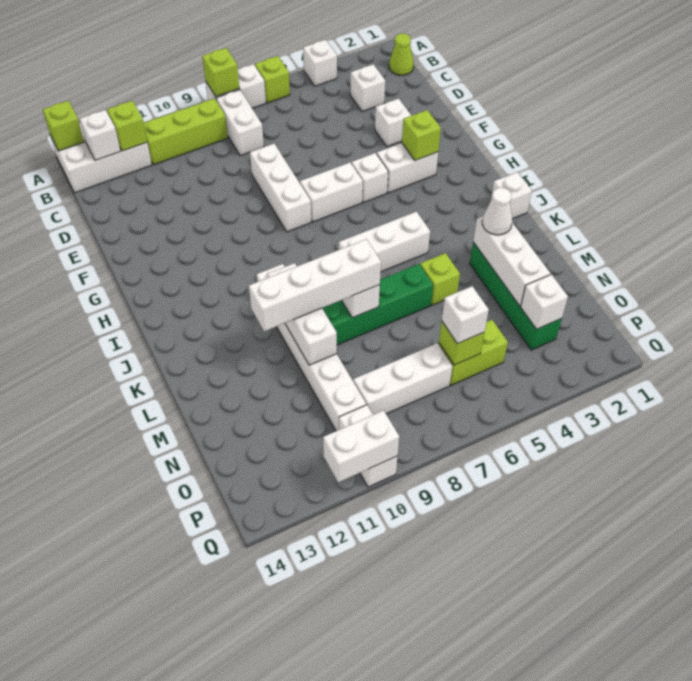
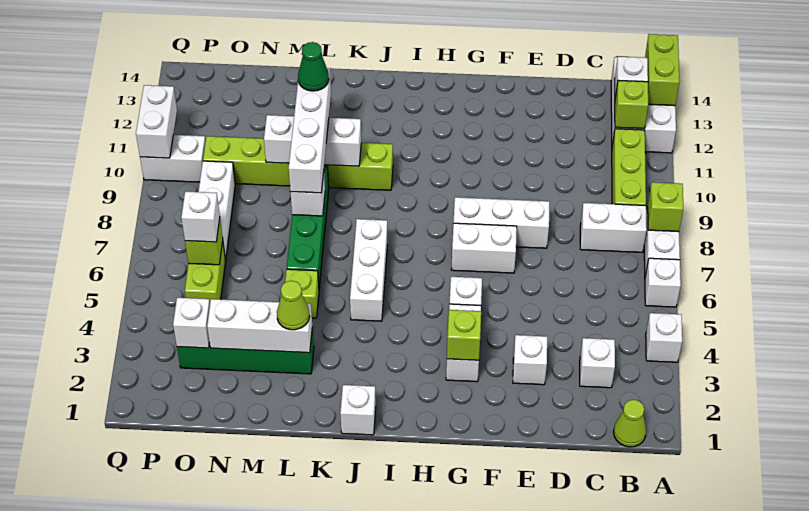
lime 1x1 brick [255,56,290,103] -> white 1x1 brick [645,258,681,307]
lime 1x1 brick [43,101,84,151] -> lime 1x2 brick [645,34,679,106]
white 1x2 brick [300,163,363,222] -> white 1x2 brick turned to [451,223,517,273]
white 1x6 brick [257,264,366,431] -> lime 1x6 brick [203,136,393,190]
white 1x1 cone [482,188,512,235] -> lime 1x1 cone [277,281,310,330]
none -> green 1x1 cone [298,42,329,91]

